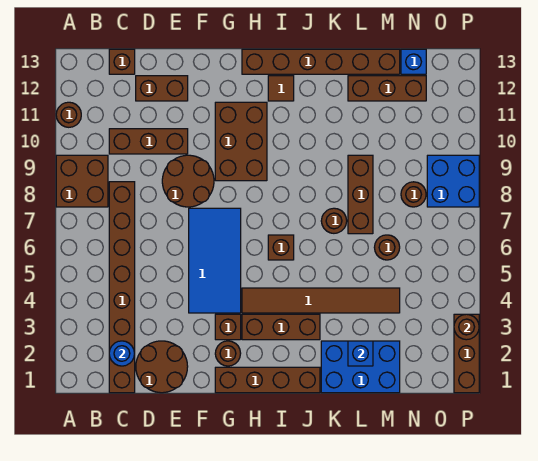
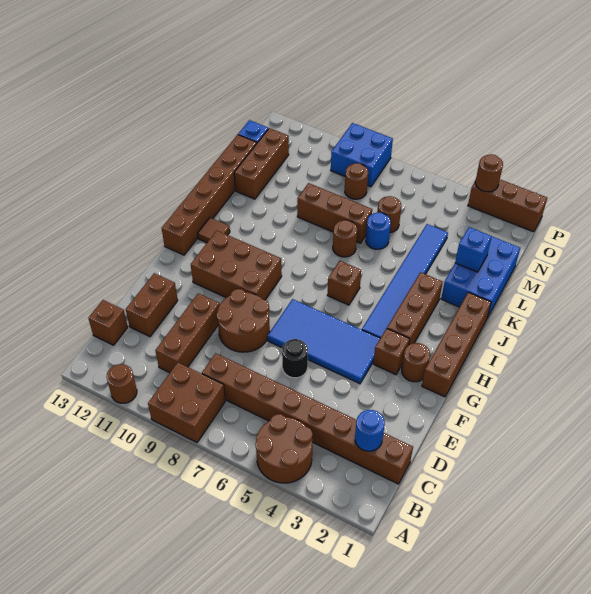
brown 2x2 round brick [136,341,188,393] -> brown 2x2 round brick moved to [255,414,313,483]
none -> black 1x1 round brick [282,339,308,378]
brown 1x6 tile [242,288,400,313] -> blue 1x6 tile [362,224,448,338]
none -> blue 1x1 round brick [366,213,391,249]

